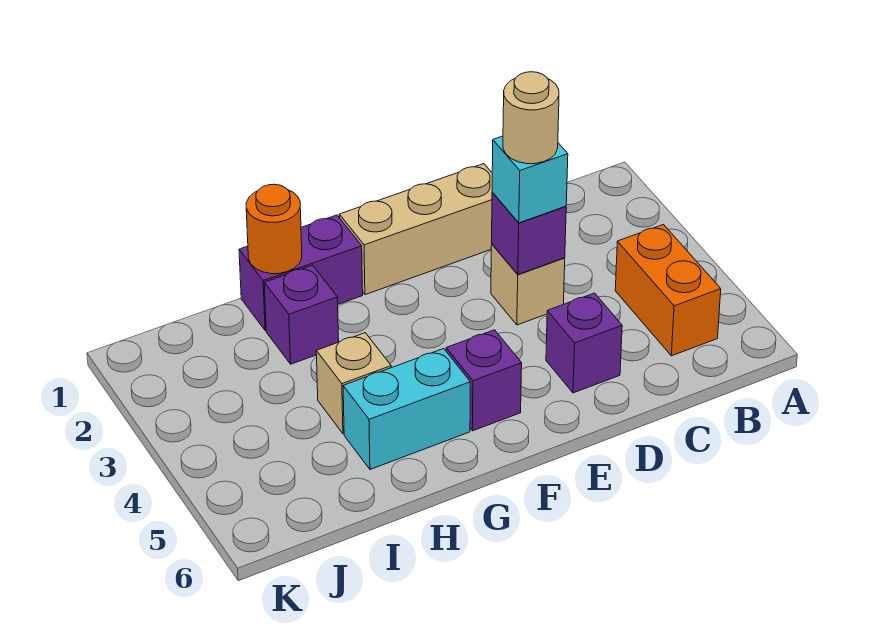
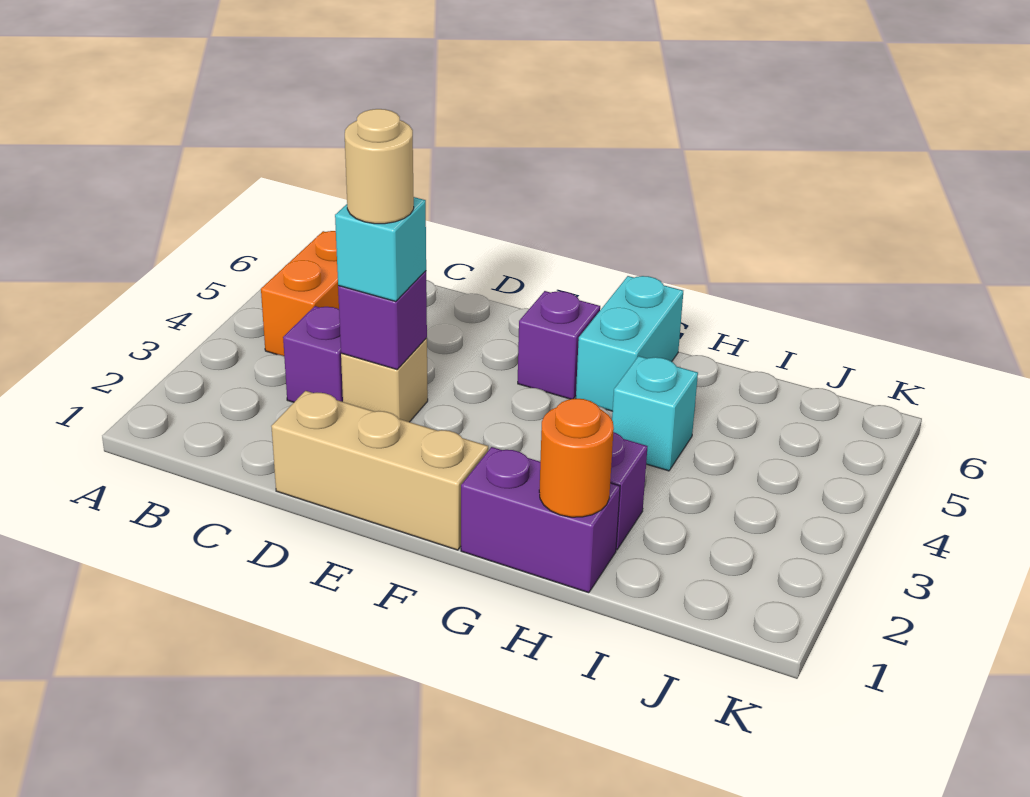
purple 1x1 brick [546,293,622,393] -> purple 1x1 brick moved to [283,306,343,402]
cyan 1x2 brick [343,349,470,469] -> cyan 1x2 brick turned to [576,276,683,411]
tan 1x1 brick [316,333,391,434] -> cyan 1x1 brick [612,356,698,471]

